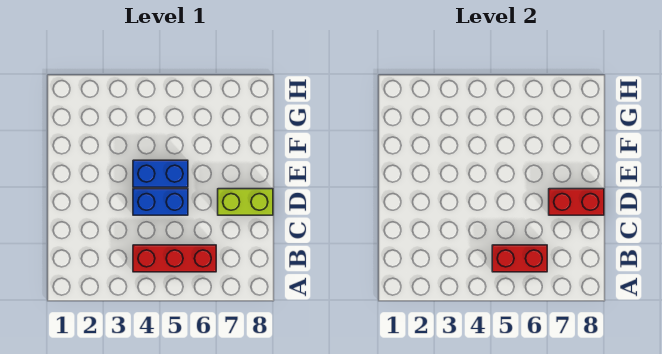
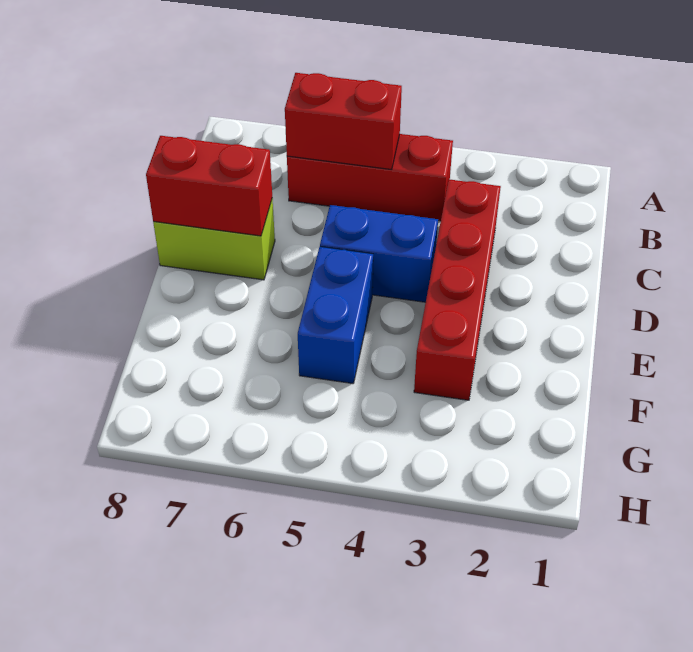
none -> red 1x4 brick [414,179,501,400]
blue 1x2 brick [133,160,188,187] -> blue 1x2 brick turned to [298,247,373,384]

